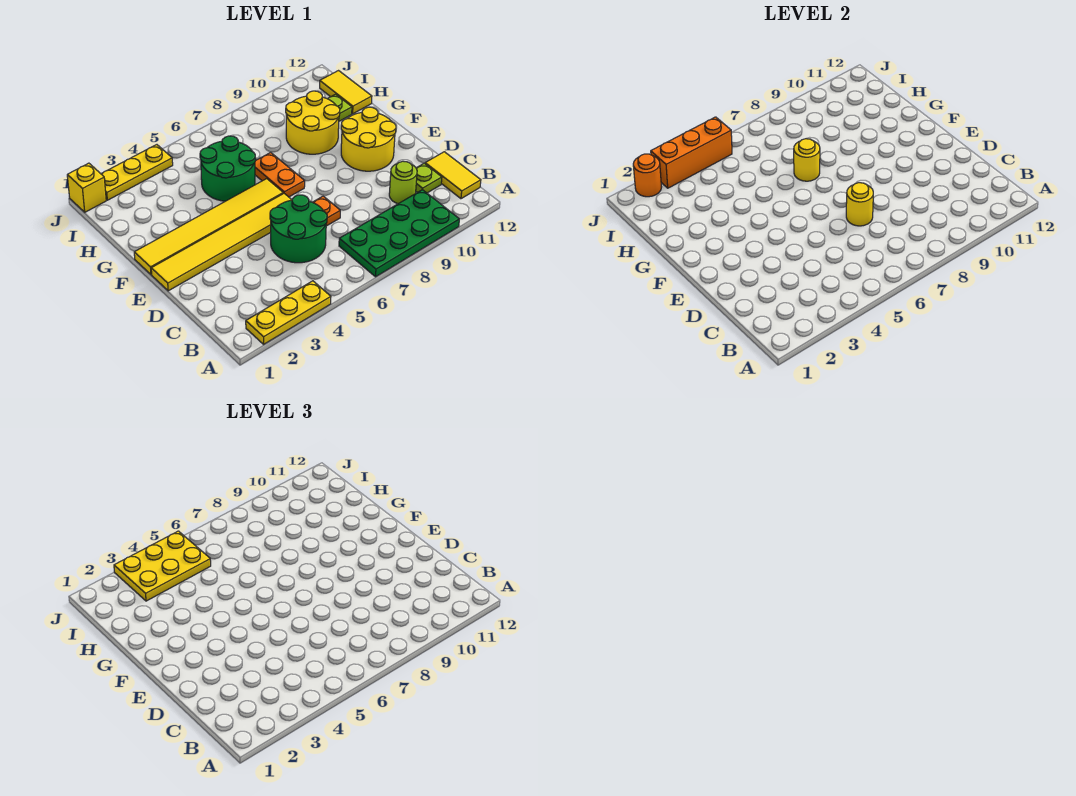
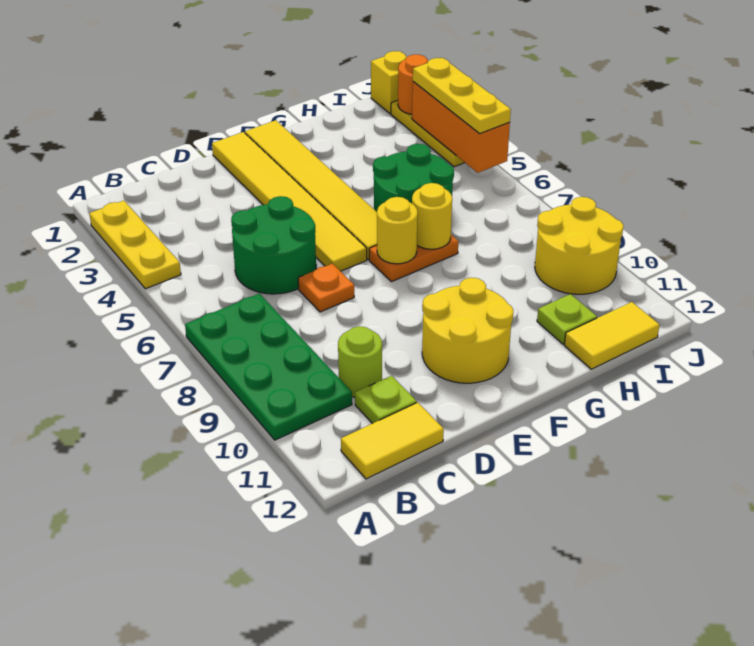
yellow 1x1 round brick [846,183,873,226] -> yellow 1x1 round brick moved to [377,197,418,264]
yellow 2x2 round brick [286,91,340,154] -> yellow 2x2 round brick moved to [535,197,624,294]
yellow 2x3 plate [114,531,211,601] -> yellow 1x3 plate [413,58,511,134]

